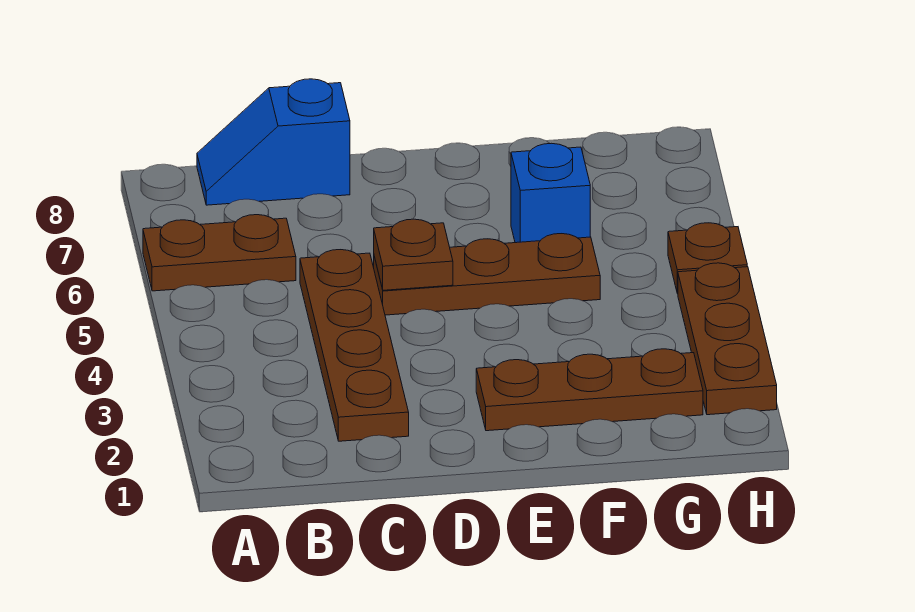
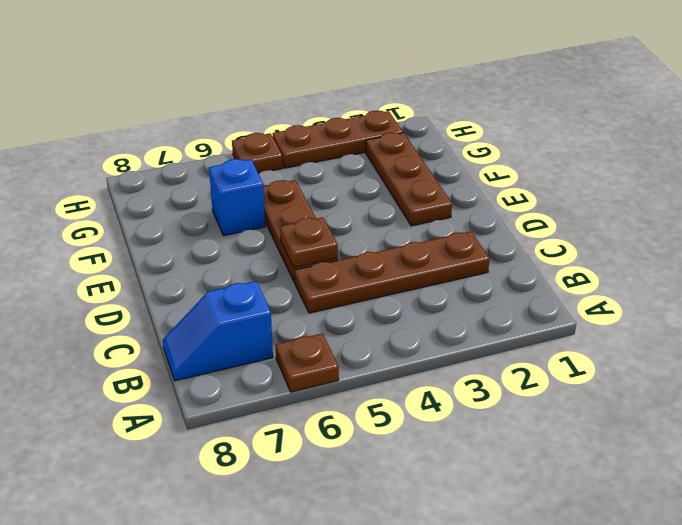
brown 1x2 plate [143,215,296,291] -> brown 1x1 plate [276,333,339,392]
blue 1x2 slope [197,79,350,205] -> blue 1x2 slope turned to [163,281,273,381]

